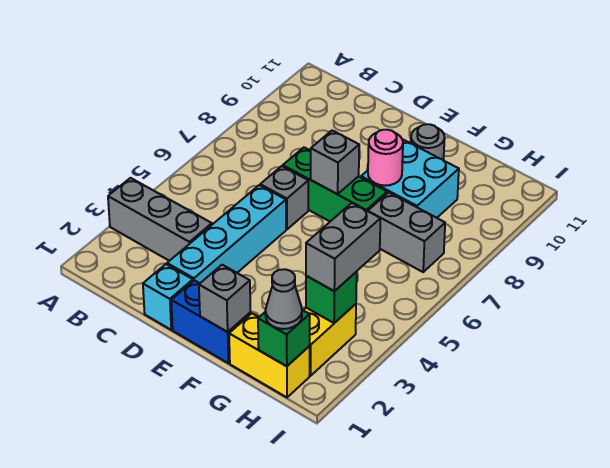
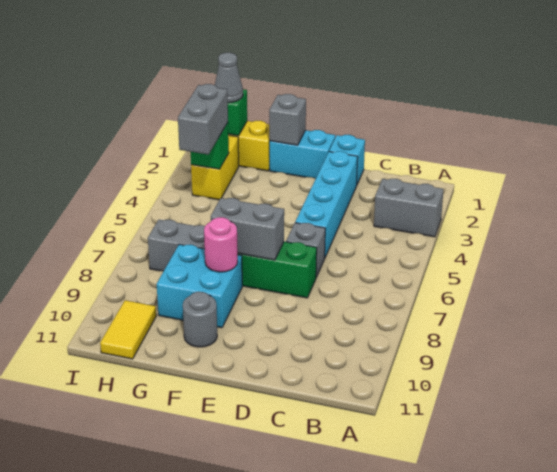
grey 1x3 brick [108,178,212,261] -> grey 1x2 brick [374,179,444,237]
blue 1x2 brick [171,280,251,363] -> cyan 1x2 brick [270,130,335,179]
grey 1x1 brick [311,130,359,194] -> grey 1x2 brick [211,198,284,260]
none -> yellow 1x2 tile [100,300,156,359]

